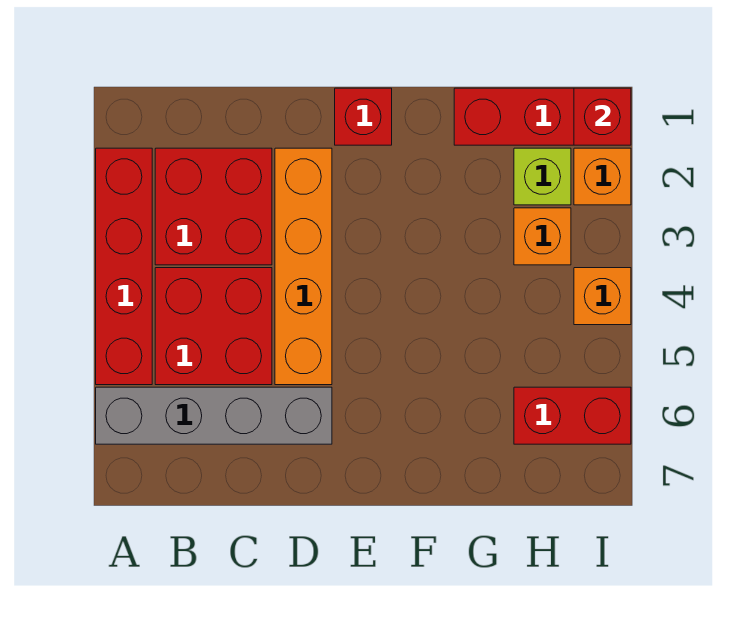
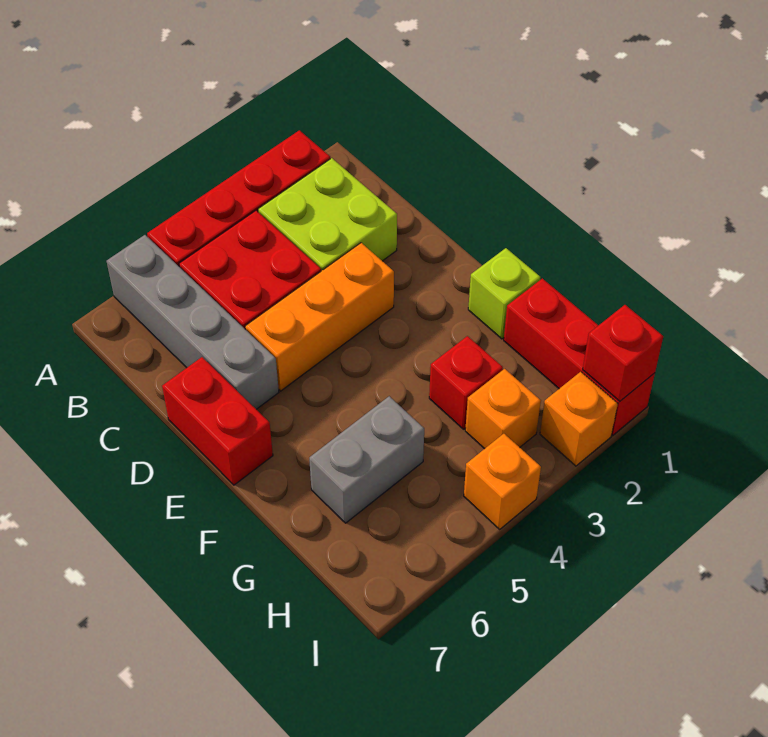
red 2x2 brick [155,148,272,265] -> lime 2x2 brick [258,158,397,271]
orange 1x4 brick [275,148,332,385] -> orange 1x3 brick [245,243,394,391]
red 1x1 brick [335,88,392,145] -> red 1x1 brick moved to [429,336,503,429]
none -> grey 1x2 brick [309,396,424,523]
lime 1x1 brick [514,148,571,205] -> lime 1x1 brick moved to [468,248,540,339]
red 1x2 brick [514,387,631,444] -> red 1x2 brick moved to [162,357,273,485]

